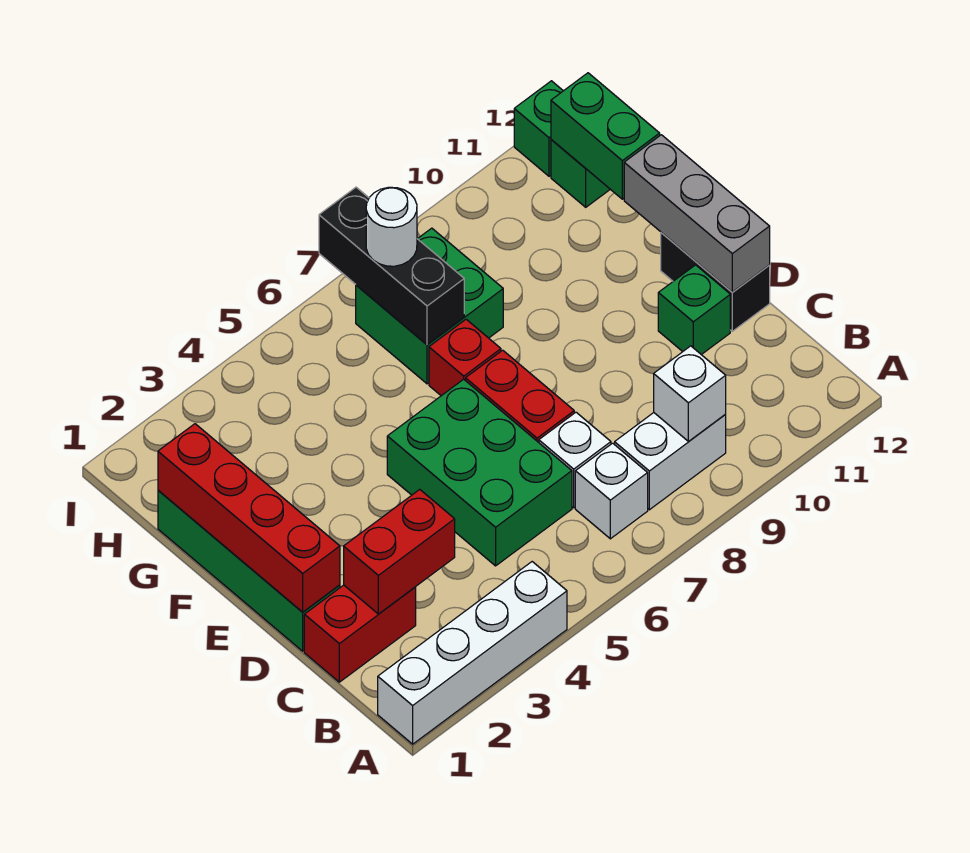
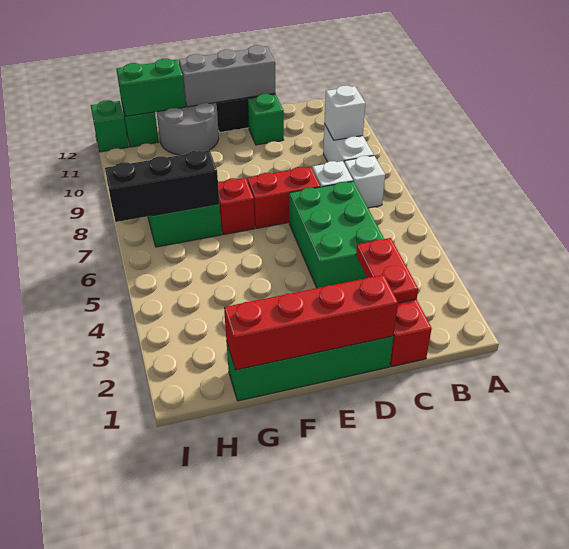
white 1x4 brick [378,562,567,744] -> none
red 1x2 brick [344,489,455,614] -> red 1x2 plate [356,238,418,303]
green 2x3 brick [387,379,572,566] -> green 2x3 brick turned to [289,181,384,288]
none -> grey 2x2 round brick [157,102,219,155]
white 1x1 round brick [366,187,417,266] -> none

